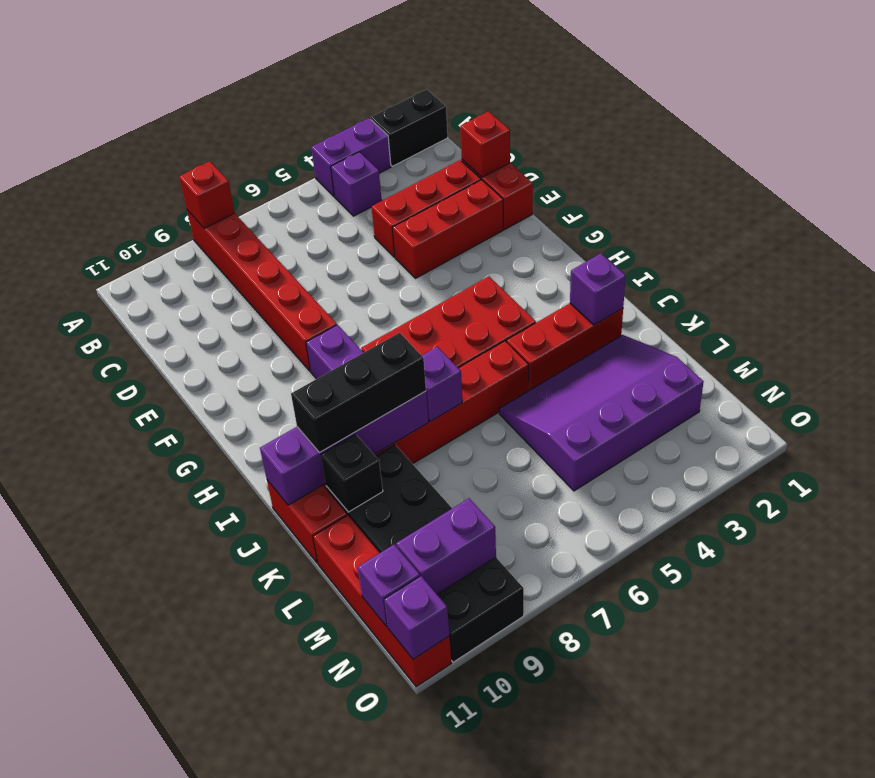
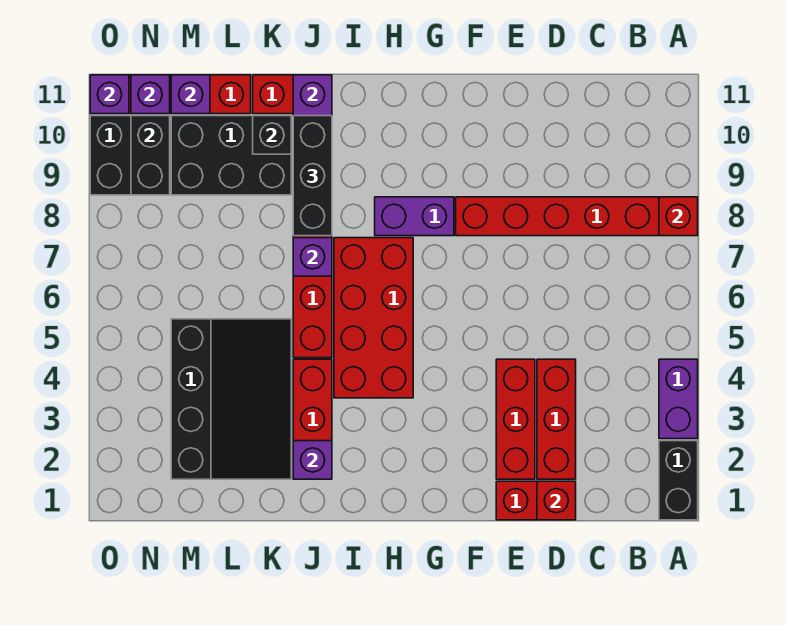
purple 1x1 brick [331,152,382,216] -> purple 1x1 brick moved to [171,75,210,114]
purple 3x4 slope [499,335,704,491] -> black 3x4 slope [171,319,291,479]
purple 1x2 brick [396,498,496,594] -> black 1x2 brick [131,116,170,195]

